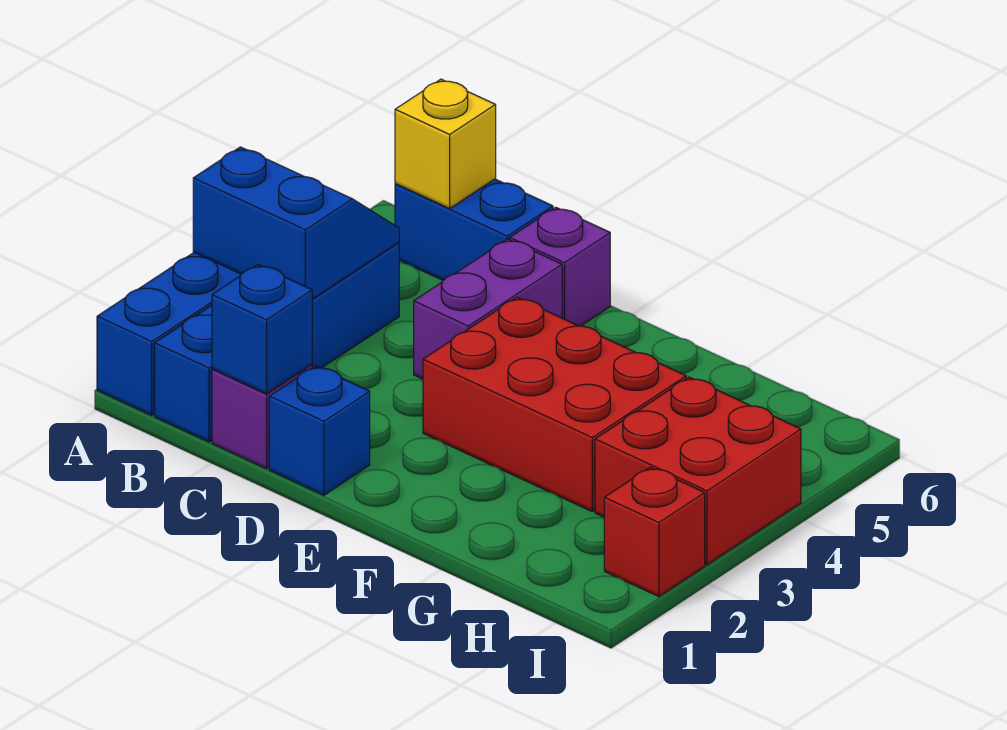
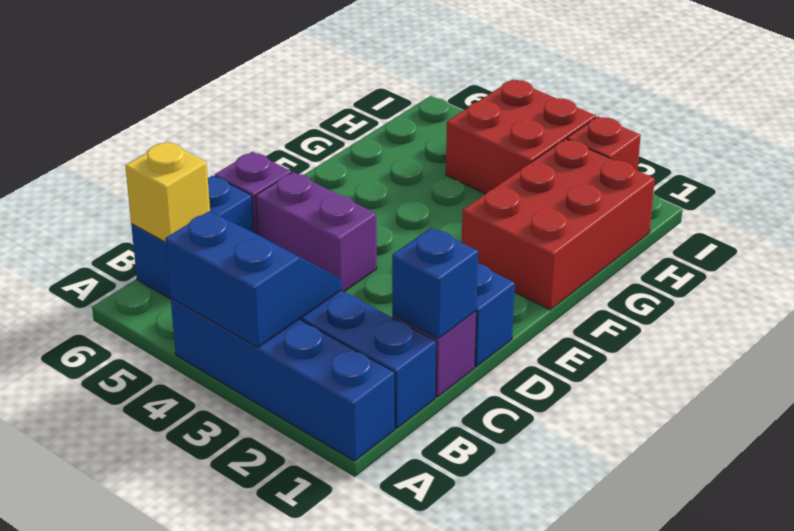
blue 2x2 slope [193,147,399,299] -> blue 2x2 slope turned to [165,211,342,347]
red 2x3 brick [423,297,686,511] -> red 2x3 brick moved to [462,139,655,310]

